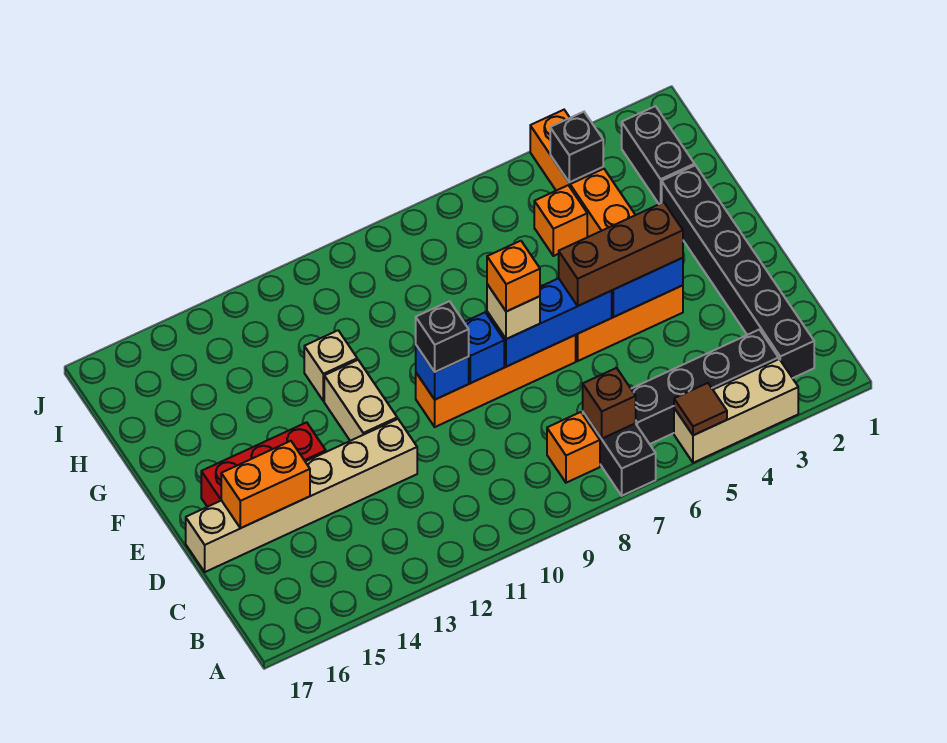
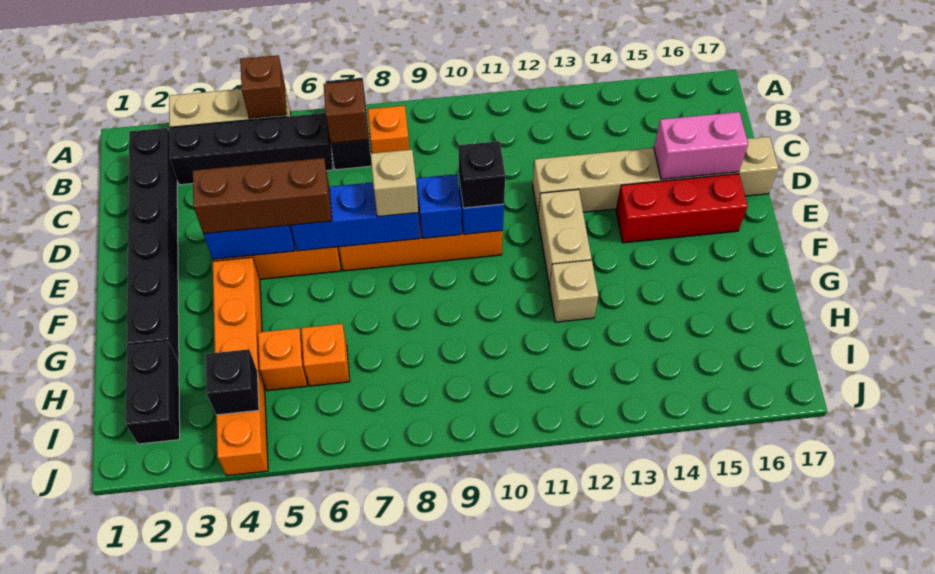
brown 1x1 tile [674,383,727,435] -> brown 1x1 brick [240,55,287,118]
orange 1x2 brick [221,441,310,528] -> pink 1x2 brick [654,112,748,179]
orange 1x1 brick [487,241,540,312] -> orange 1x1 brick moved to [301,324,350,386]

